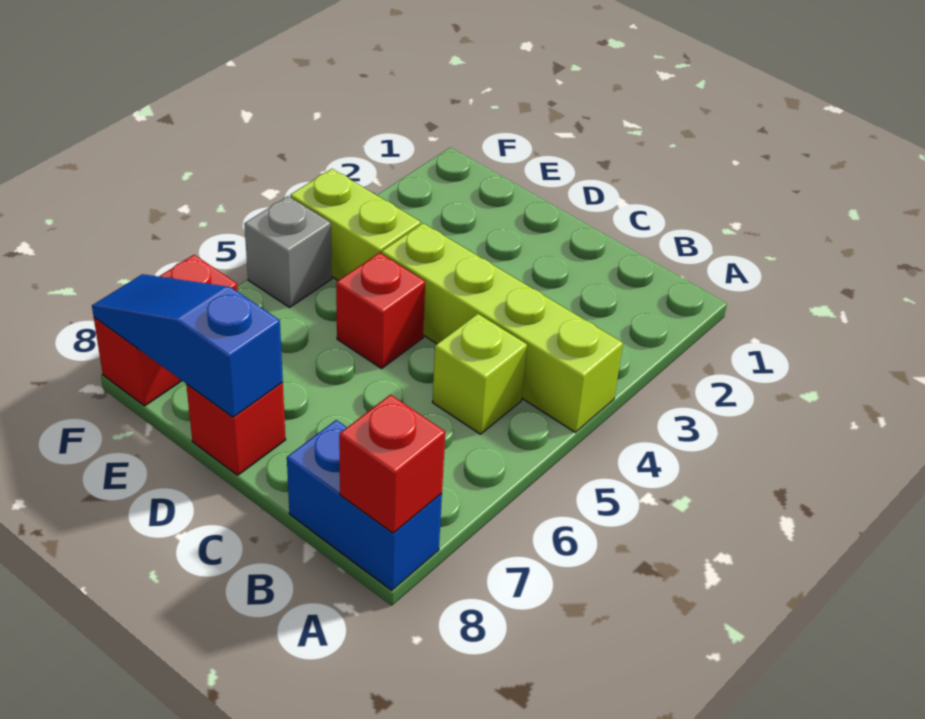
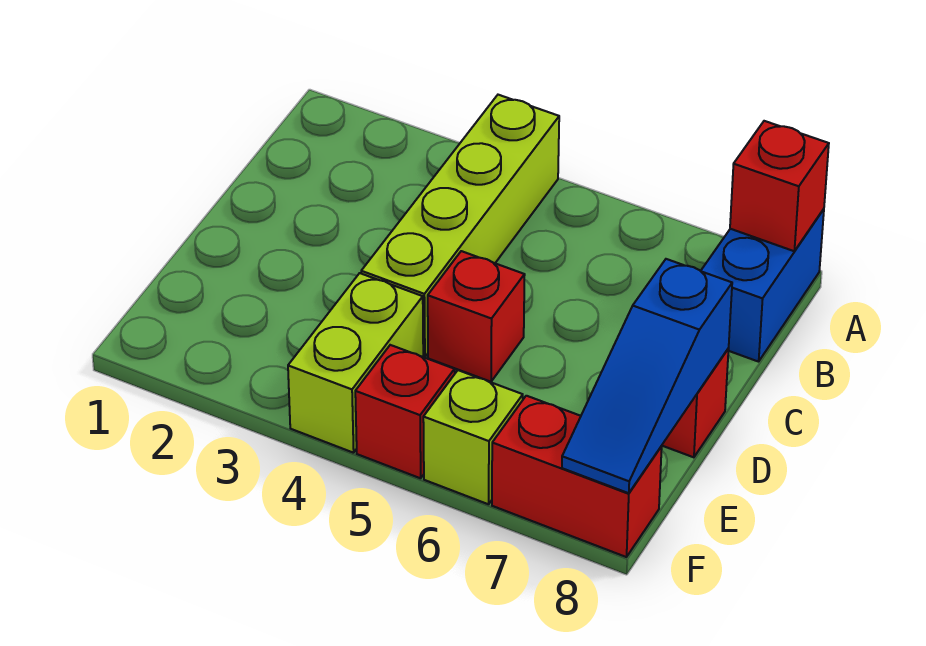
lime 1x1 brick [432,314,527,434] -> lime 1x1 brick moved to [423,370,523,504]
grey 1x1 brick [244,196,332,307] -> red 1x1 brick [355,345,455,478]

